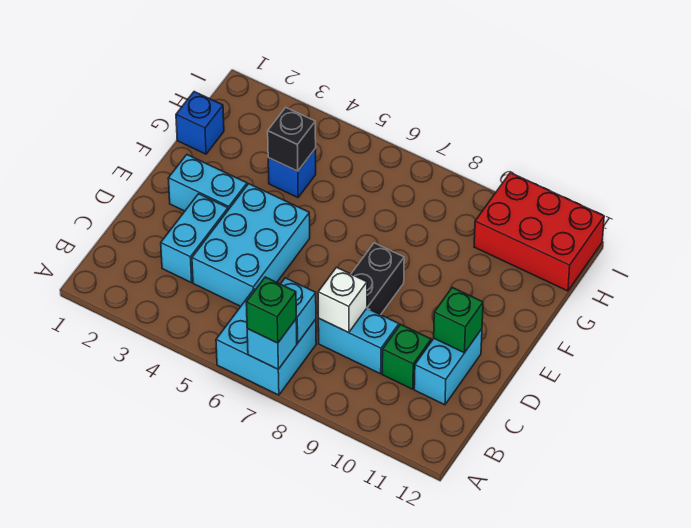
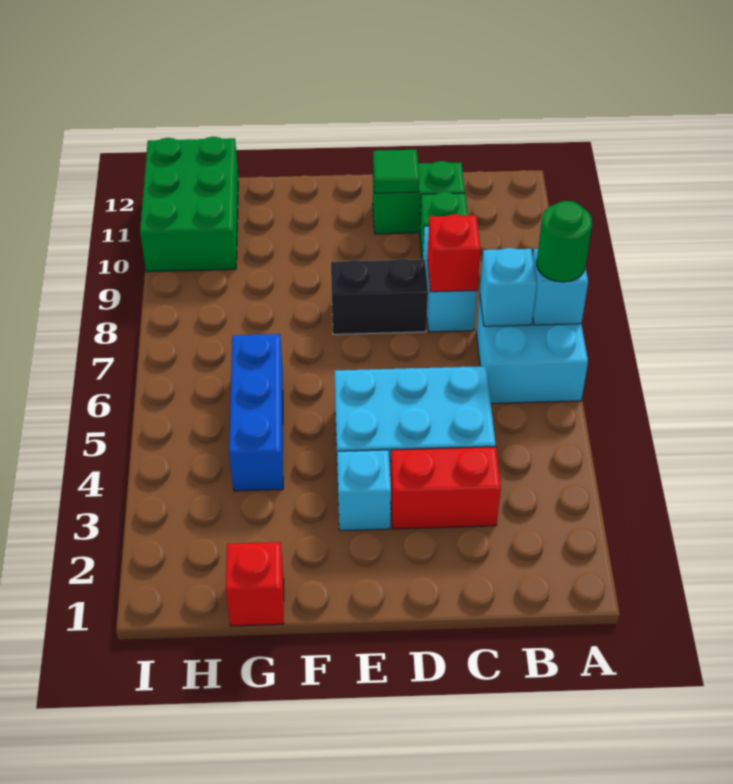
green 1x1 brick [246,277,296,343] -> green 1x1 round brick [537,201,592,282]
cyan 1x2 brick [161,194,228,283] -> red 1x2 brick [390,447,501,529]
white 1x1 brick [318,267,367,333] -> red 1x1 brick [427,214,481,292]
cyan 1x2 brick [414,329,482,405] -> green 1x2 brick [373,161,465,234]
green 1x1 brick [434,287,483,353] -> green 1x1 tile [373,150,419,193]
cyan 1x2 brick [168,155,247,211] -> cyan 1x1 brick [337,450,391,531]
blue 1x1 brick [176,92,224,154] -> red 1x1 brick [226,542,284,626]
blue 1x1 brick [268,148,316,198] -> blue 1x3 brick [229,334,283,491]
black 1x1 brick [268,108,316,171] -> none
red 2x3 brick [474,173,604,291] -> green 2x3 brick [140,137,238,272]

